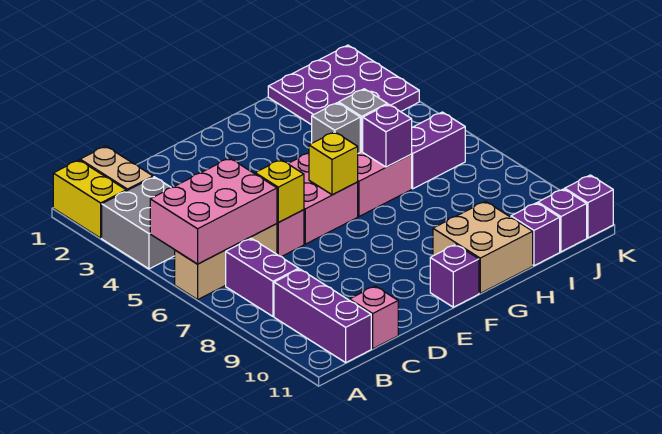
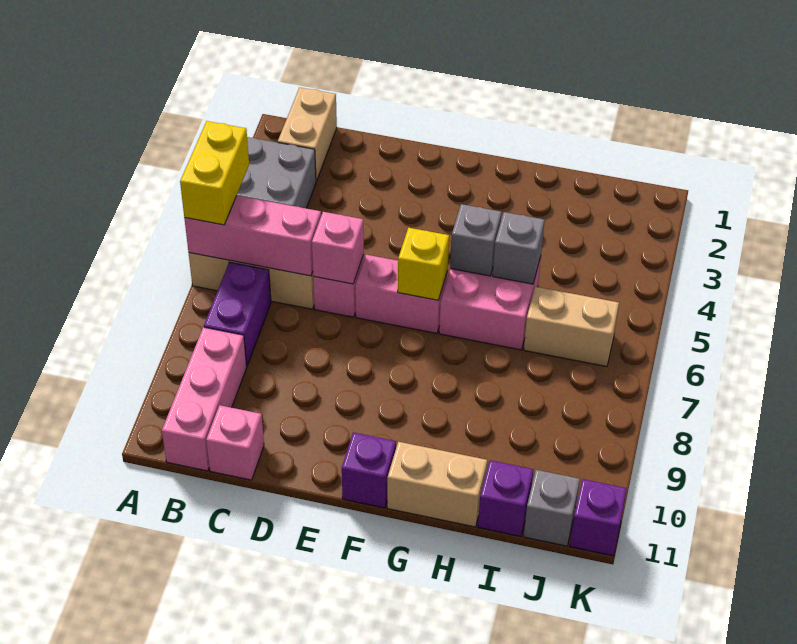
yellow 1x2 brick [53,160,126,238] -> yellow 1x2 brick moved to [180,121,249,225]
pink 2x3 brick [150,158,277,264] -> pink 1x3 brick [184,196,321,276]
purple 1x3 brick [274,269,371,362] -> pink 1x3 brick [162,327,247,471]
yellow 1x1 brick [255,160,304,223] -> pink 1x1 brick [312,212,364,284]
pink 2x2 brick [288,153,358,244] -> pink 1x2 brick [355,255,448,333]
tan 2x2 brick [433,201,533,293] -> tan 1x2 brick [387,442,487,527]
purple 1x1 brick [363,104,412,167] -> none
purple 3x3 plate [268,45,419,125] -> none
purple 1x2 brick [411,112,465,189] -> tan 1x2 brick [524,287,619,367]
purple 1x1 brick [538,189,587,252] -> grey 1x1 brick [524,470,580,546]

